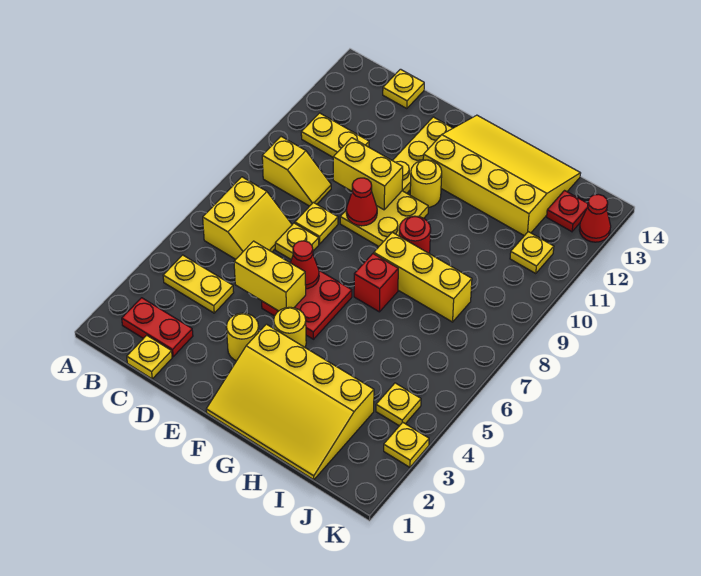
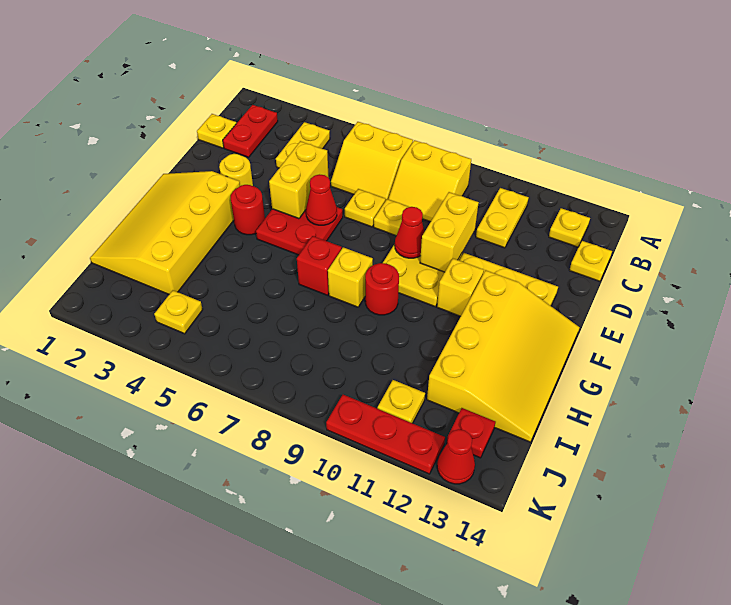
yellow 1x2 slope [262,137,331,206] -> yellow 2x2 slope [389,140,471,222]
yellow 1x1 round brick [274,307,306,347] -> red 1x1 round brick [231,185,265,235]
yellow 1x1 round brick [410,160,442,207] -> yellow 1x1 brick [437,259,484,316]
yellow 1x3 brick [374,232,472,322] -> yellow 1x1 brick [328,247,373,307]
yellow 1x1 plate [384,422,429,467] -> yellow 1x1 plate moved to [549,208,590,247]
none -> red 1x3 plate [326,395,445,474]

